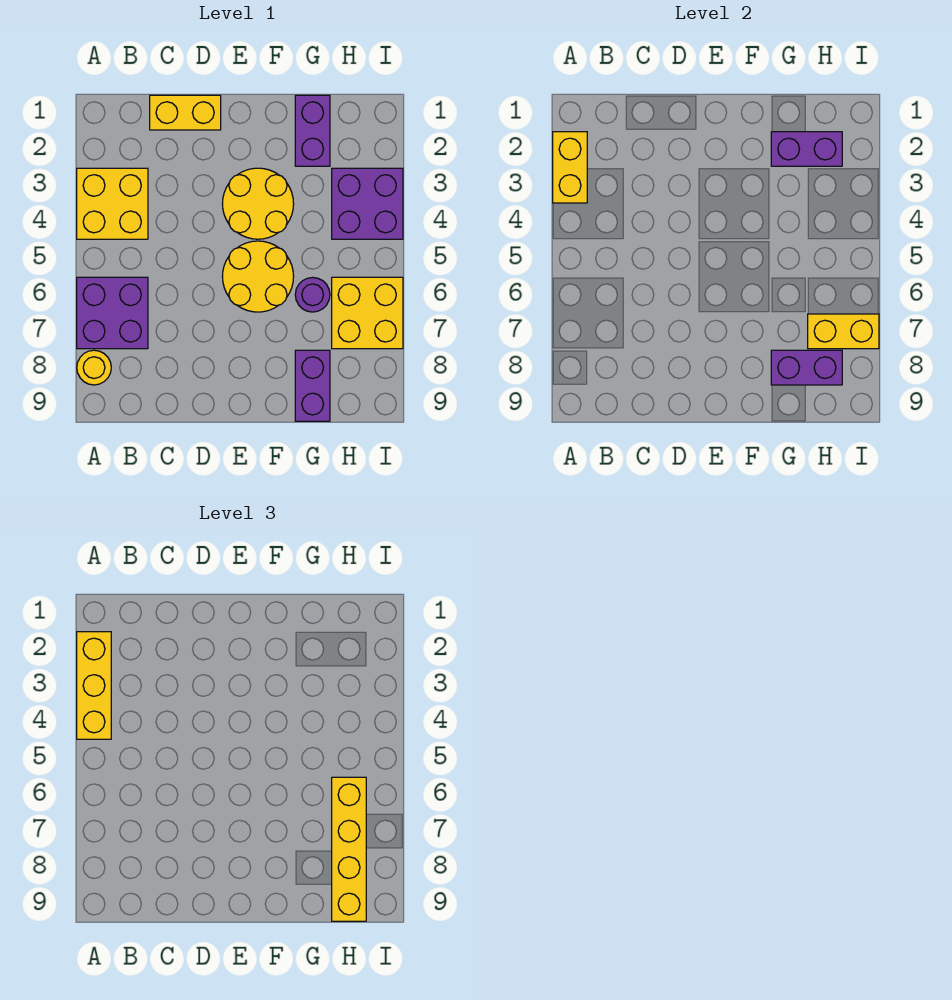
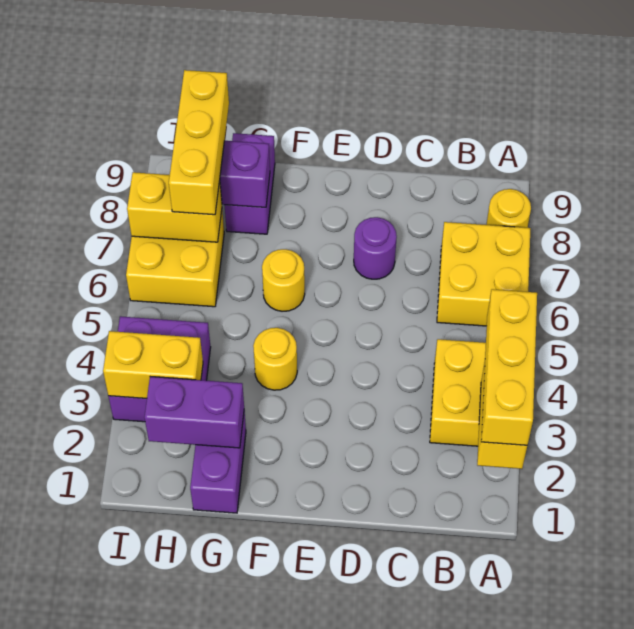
purple 2x2 brick [77,277,148,349] -> yellow 2x2 brick [437,222,531,326]
yellow 1x2 brick [150,95,221,130] -> yellow 1x2 brick moved to [103,331,203,398]
yellow 2x2 round brick [222,168,294,239] -> yellow 1x1 round brick [253,328,297,390]
yellow 2x2 round brick [222,241,294,312] -> yellow 1x1 round brick [262,249,305,311]
purple 1x1 round brick [295,277,330,312] -> purple 1x1 round brick moved to [354,217,397,279]
yellow 1x4 brick [332,777,366,921] -> yellow 1x3 brick [169,70,229,215]

